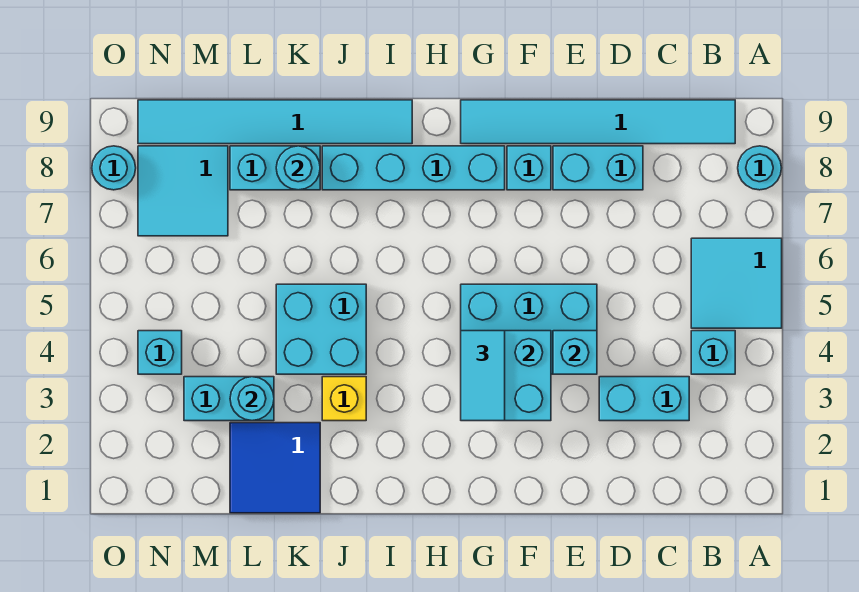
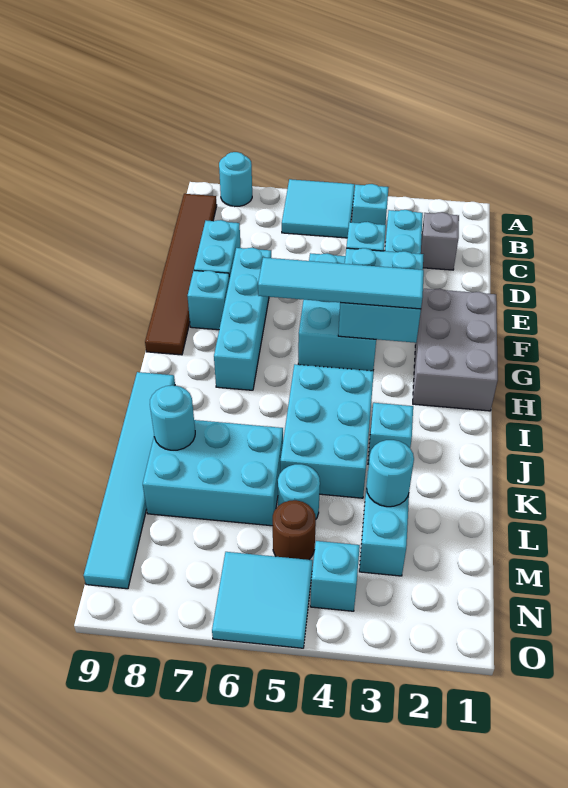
cyan 1x6 tile [461,100,735,144] -> brown 1x6 tile [145,194,217,355]
none -> grey 1x1 brick [421,212,459,270]
none -> grey 2x3 brick [413,289,498,411]
cyan 1x2 tile [461,331,505,421] -> cyan 1x4 tile [258,258,424,309]
cyan 1x4 brick [322,146,505,190] -> cyan 1x4 brick moved to [214,248,271,390]
yellow 1x1 brick [322,377,366,421] -> cyan 1x1 brick [368,403,413,464]
cyan 2x2 brick [276,284,366,374] -> cyan 2x3 brick [280,364,374,498]
blue 2x2 tile [230,423,320,513] -> none
cyan 1x2 brick [230,146,320,190] -> cyan 2x3 brick [143,420,283,526]
none -> brown 1x1 round brick [273,500,316,560]
cyan 2x2 tile [138,146,228,236] -> cyan 2x2 tile moved to [212,552,313,648]
cyan 1x1 round brick [92,146,136,190] -> cyan 1x1 round brick moved to [278,464,320,519]

